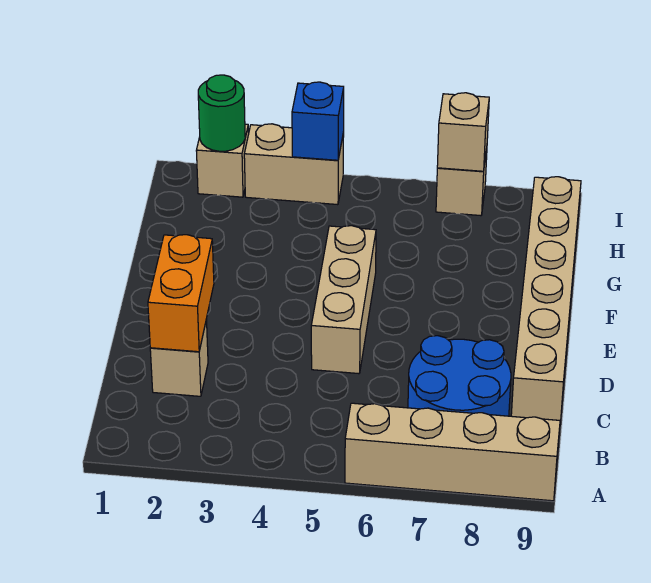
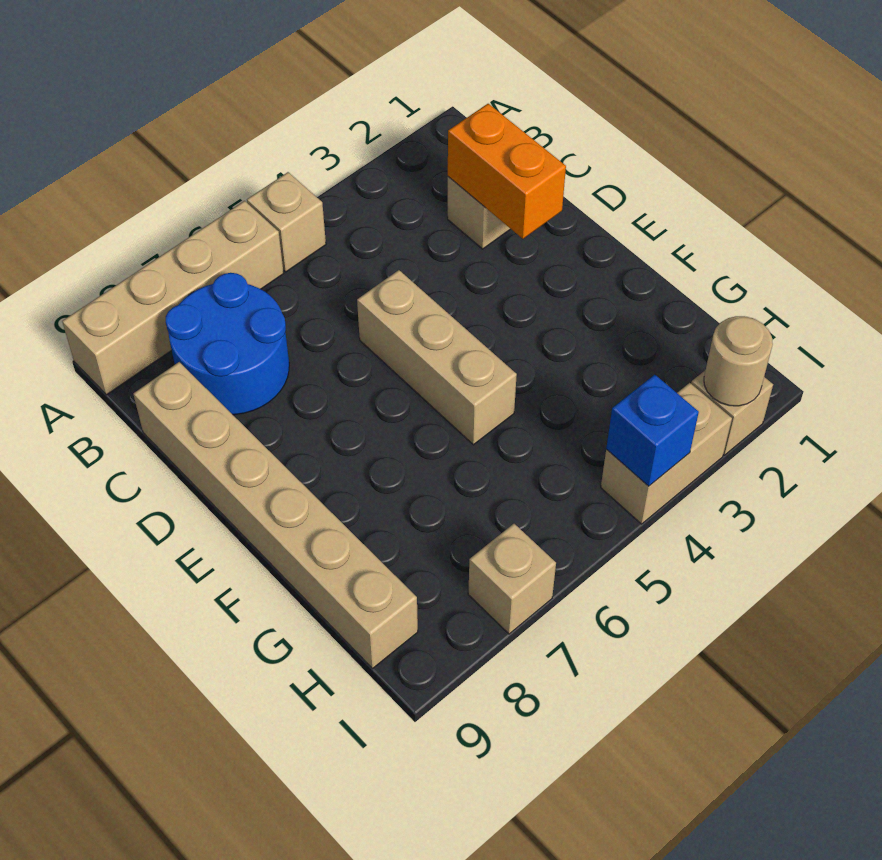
green 1x1 round brick [198,75,245,151] -> tan 1x1 round brick [704,316,773,406]
tan 1x1 brick [437,93,489,171] -> tan 1x1 brick moved to [247,172,326,272]

